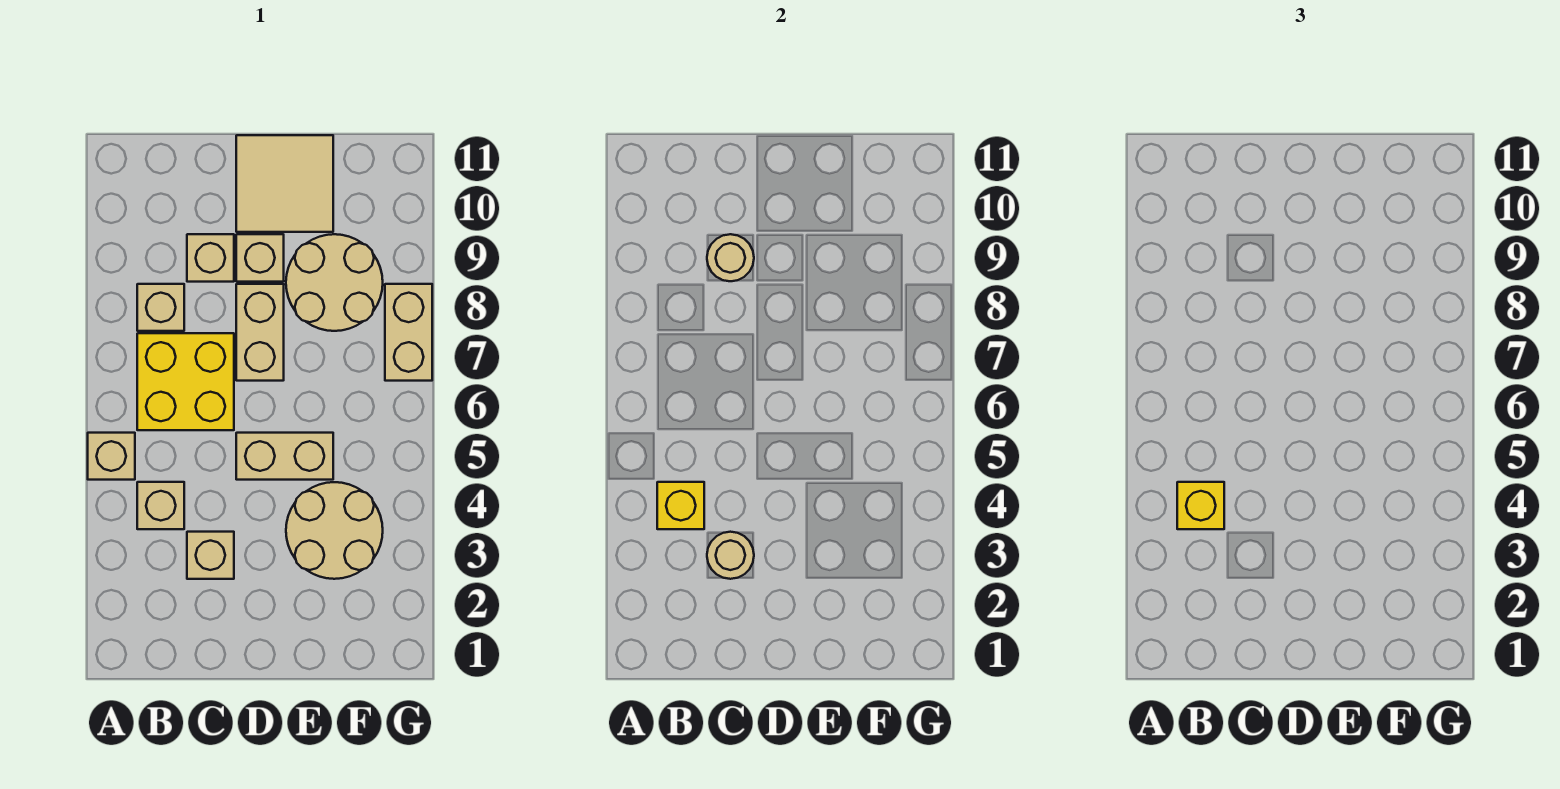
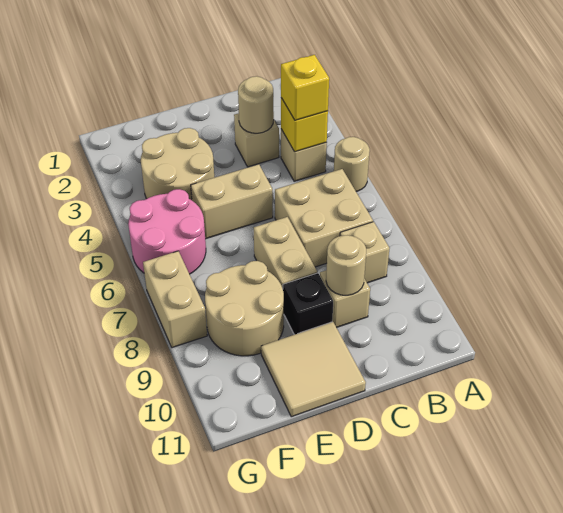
tan 1x1 brick [88,433,135,480] -> tan 1x1 round brick [334,137,370,192]
yellow 2x2 brick [137,333,234,430] -> tan 2x2 brick [275,169,373,267]
tan 1x1 brick [236,234,284,282] -> black 1x1 brick [283,273,333,335]
none -> pink 2x2 round brick [128,189,206,274]

